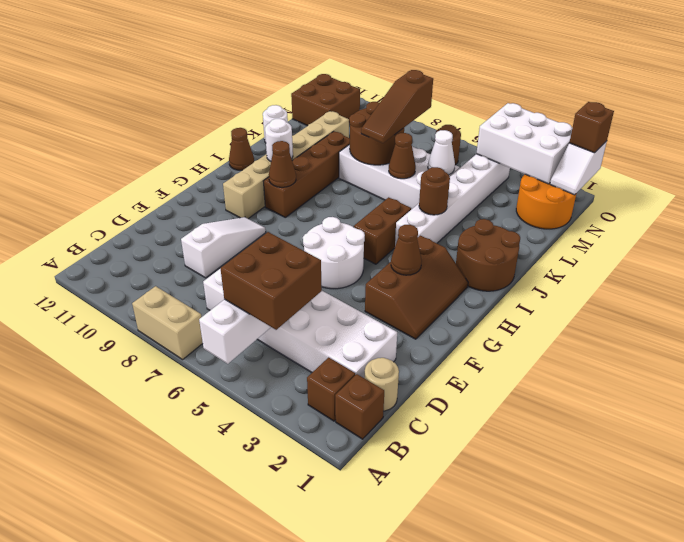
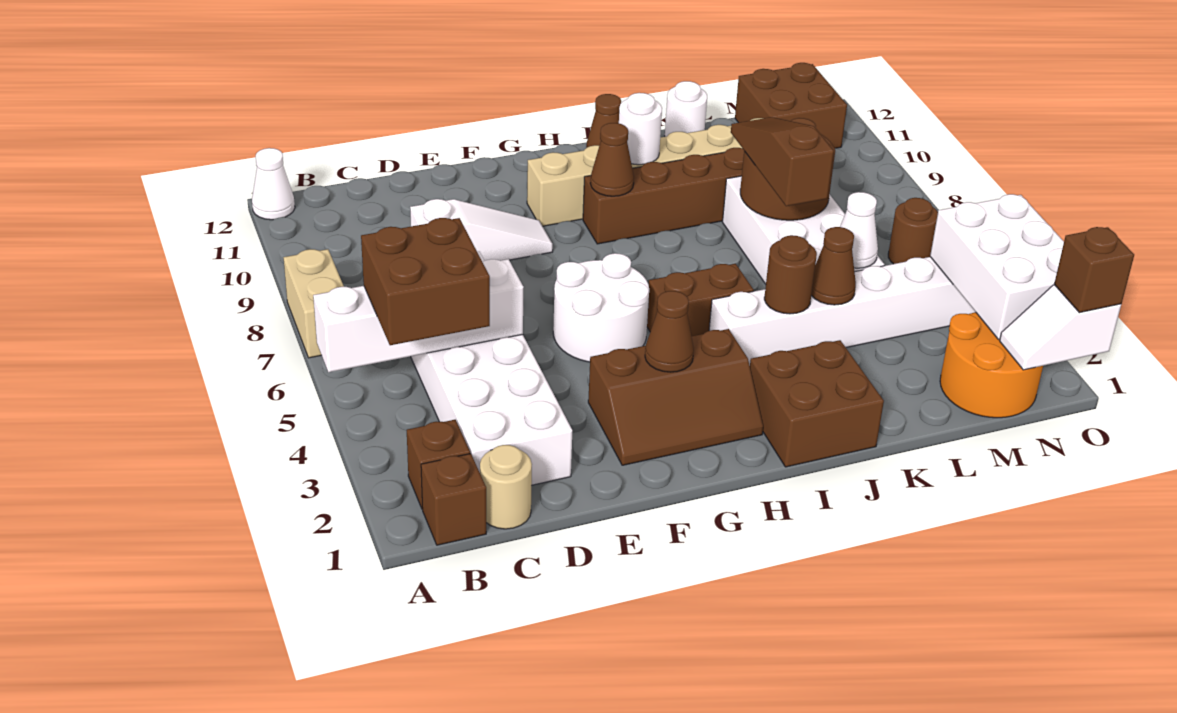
none -> white 1x1 cone [252,148,295,220]
brown 2x2 round brick [456,219,520,291] -> brown 2x2 brick [750,340,884,467]
brown 1x1 cone [389,133,416,179] -> brown 1x1 cone moved to [811,227,856,305]
brown 1x3 slope [361,70,433,143] -> brown 1x3 slope turned to [731,117,834,206]

